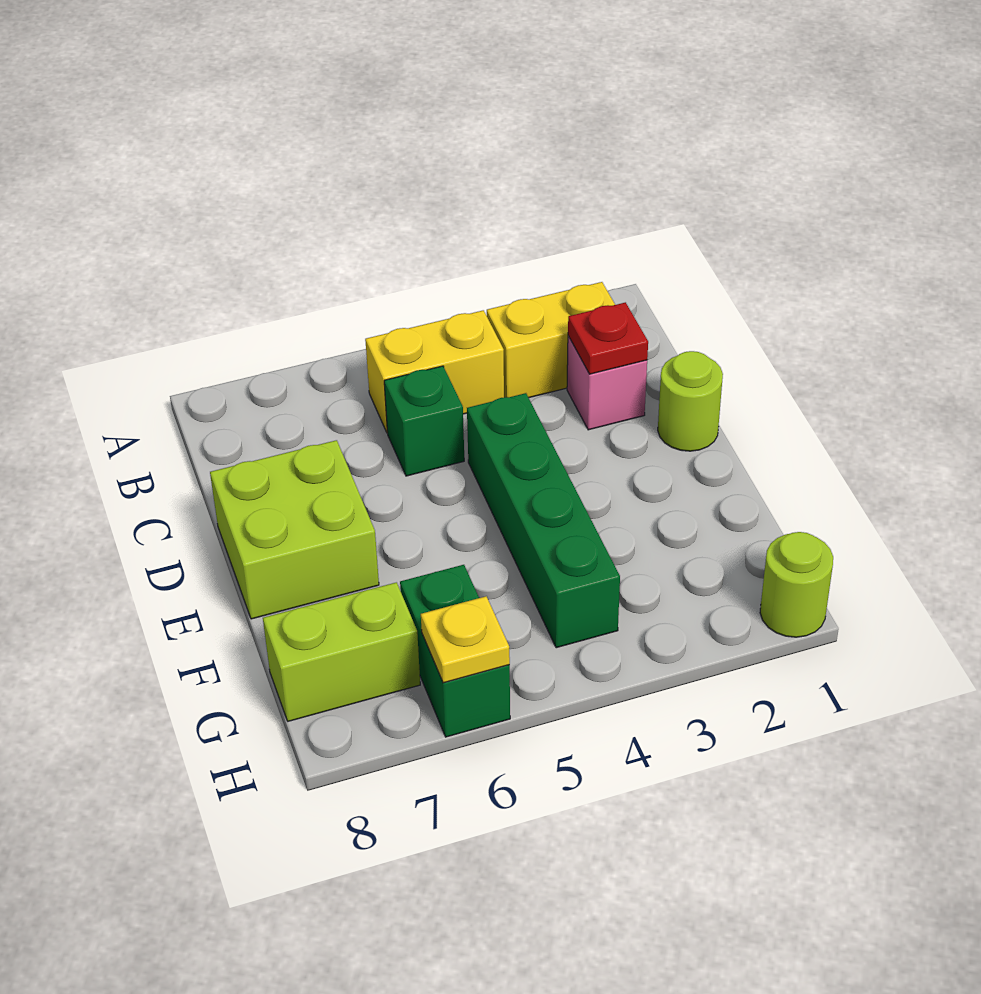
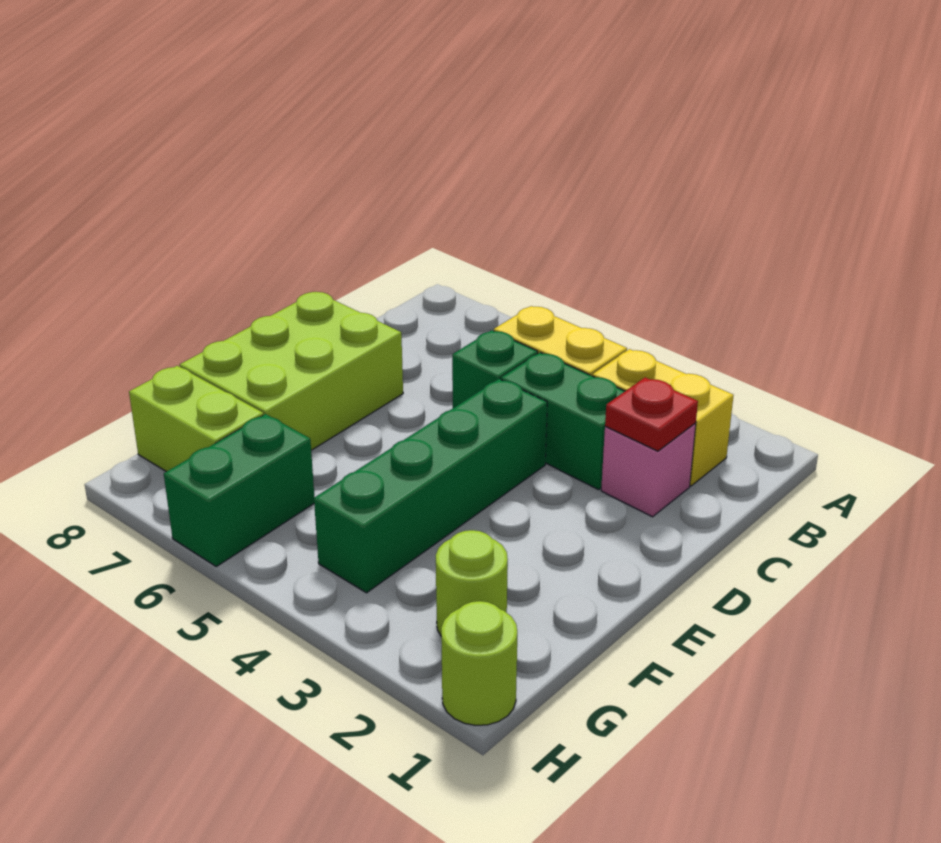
none -> green 1x2 brick [501,352,625,490]
lime 1x1 round brick [658,351,723,451] -> lime 1x1 round brick moved to [436,530,508,635]
lime 2x2 brick [210,440,379,619] -> lime 2x3 brick [180,292,403,450]
yellow 1x1 plate [421,596,510,683] -> none

